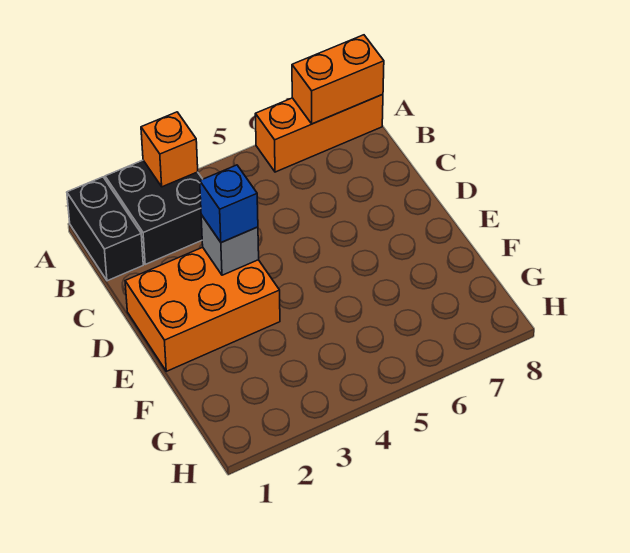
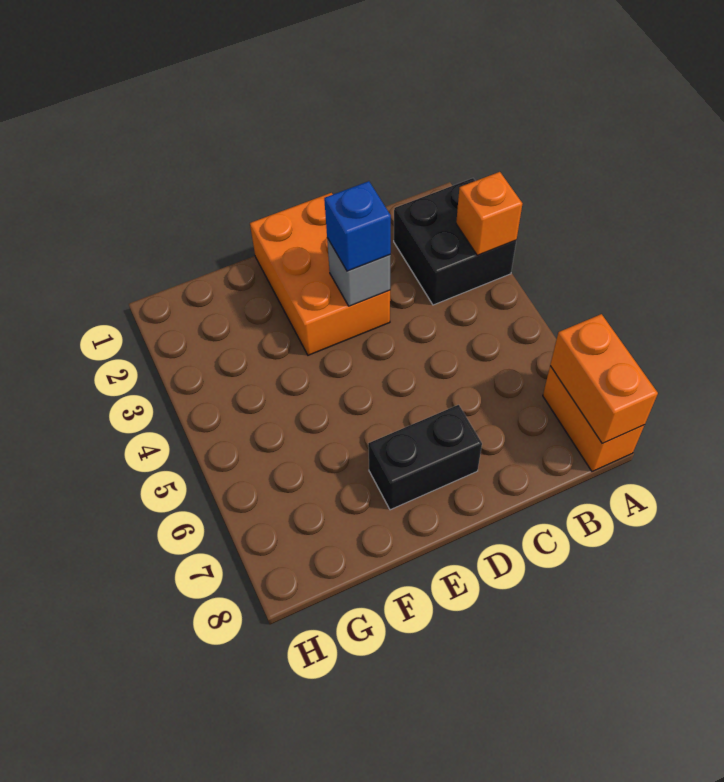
black 1x2 brick [67,177,143,281] -> black 1x2 brick moved to [368,405,482,510]
orange 1x3 brick [255,94,383,172] -> orange 1x2 brick [543,366,644,471]

